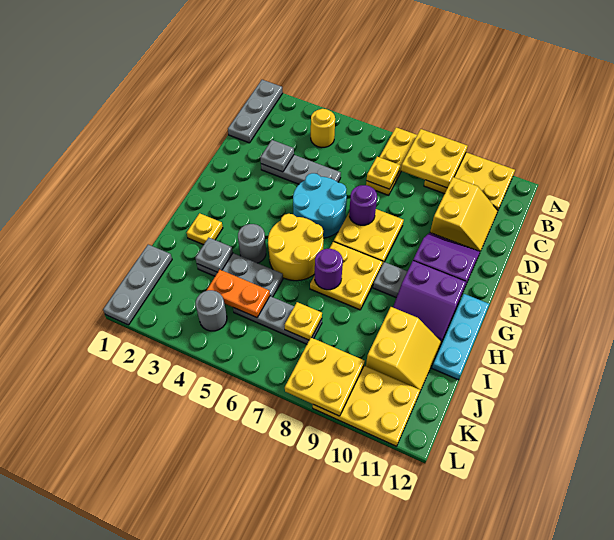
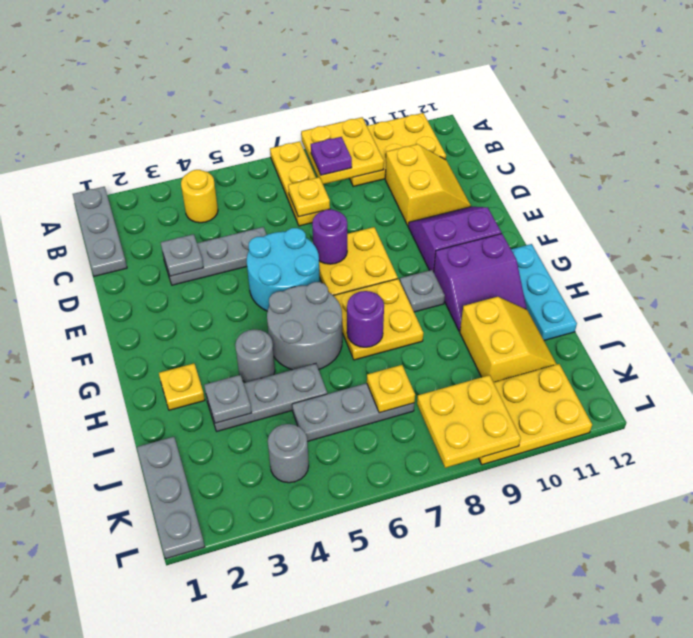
none -> purple 1x1 plate [311,137,352,175]
yellow 2x2 round brick [268,214,323,281] -> grey 2x2 round brick [267,282,342,370]
orange 1x2 plate [206,270,270,318] -> none

